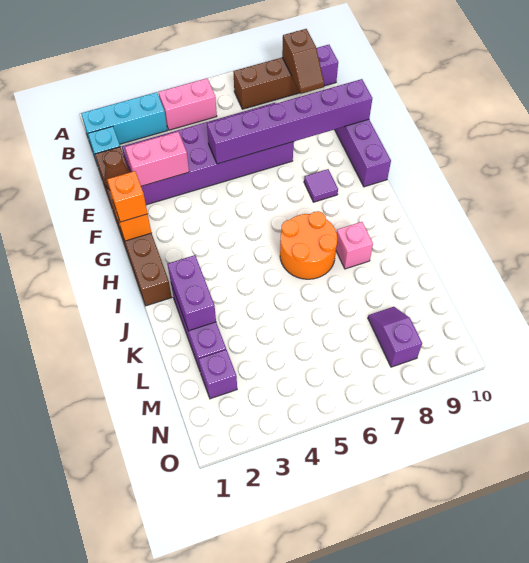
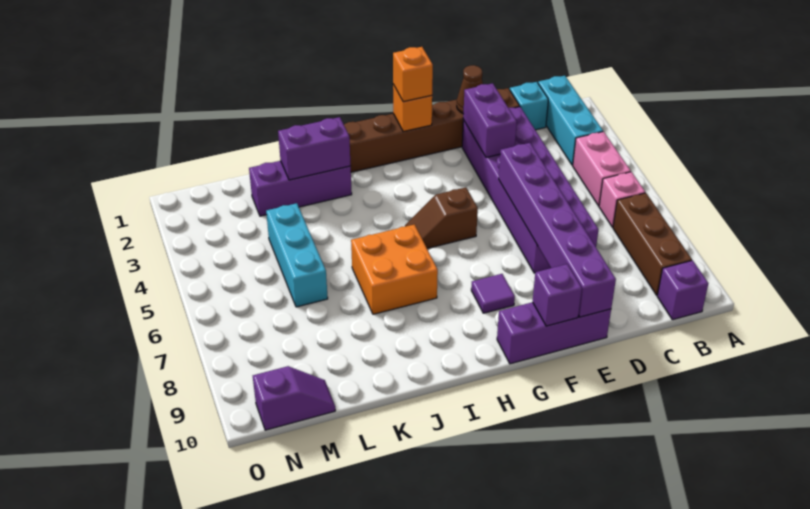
brown 1x2 slope [282,29,324,94] -> brown 1x2 slope moved to [405,187,478,248]
pink 1x2 brick [125,132,189,186] -> purple 1x2 brick [463,83,517,157]
orange 2x2 round brick [280,211,337,279] -> orange 2x2 brick [351,224,438,314]
pink 1x1 brick [336,222,373,269] -> pink 1x1 brick moved to [599,172,645,227]
none -> cyan 1x3 brick [266,203,328,307]
purple 1x1 brick [199,350,237,399] -> purple 1x1 brick moved to [533,264,582,326]
purple 1x2 slope [368,307,422,367] -> purple 1x2 slope moved to [253,366,335,430]

